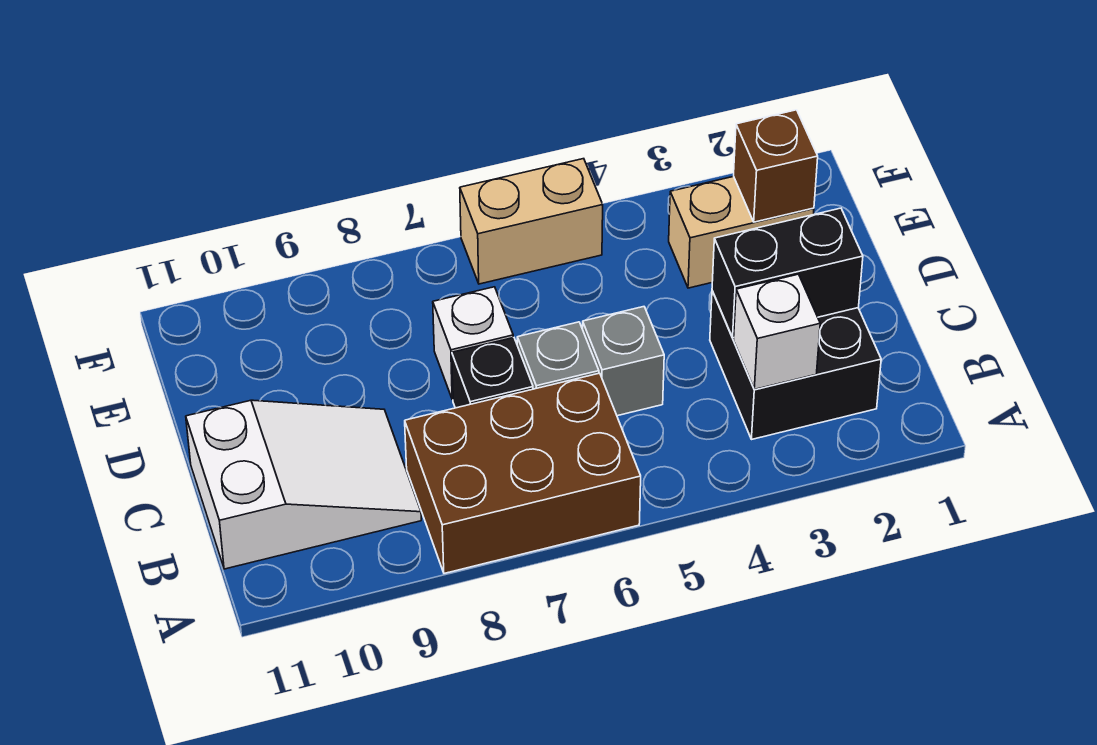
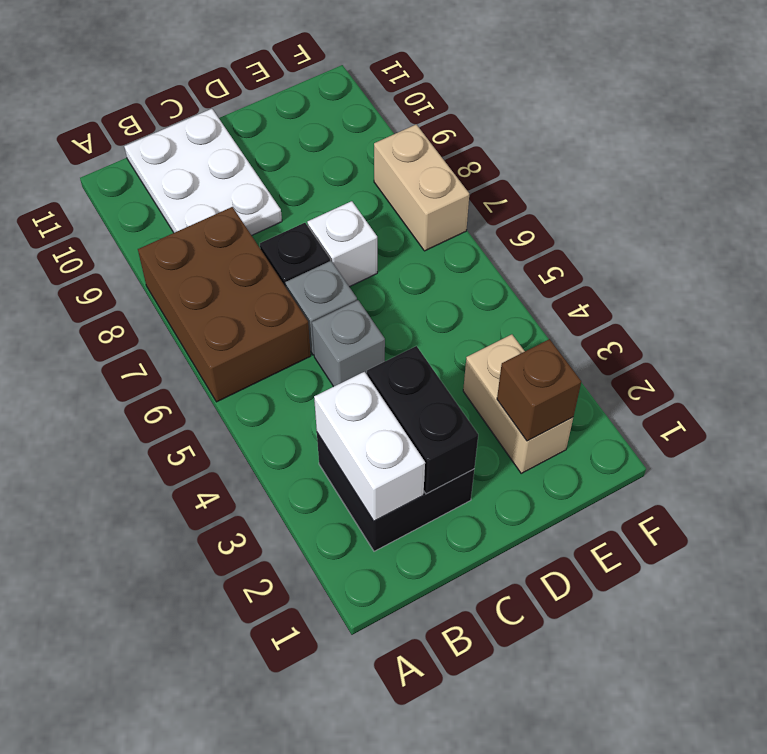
white 1x1 brick [734,274,820,389] -> white 1x2 brick [314,372,425,521]
white 2x3 slope [186,400,421,569] -> white 2x3 plate [124,109,282,235]
tan 1x2 brick [460,159,603,284] -> tan 1x2 brick moved to [374,124,469,251]

